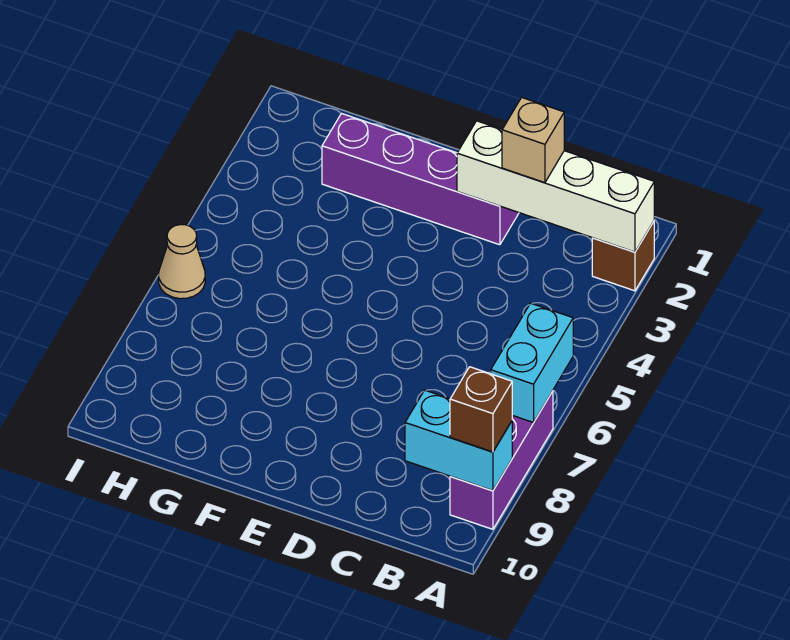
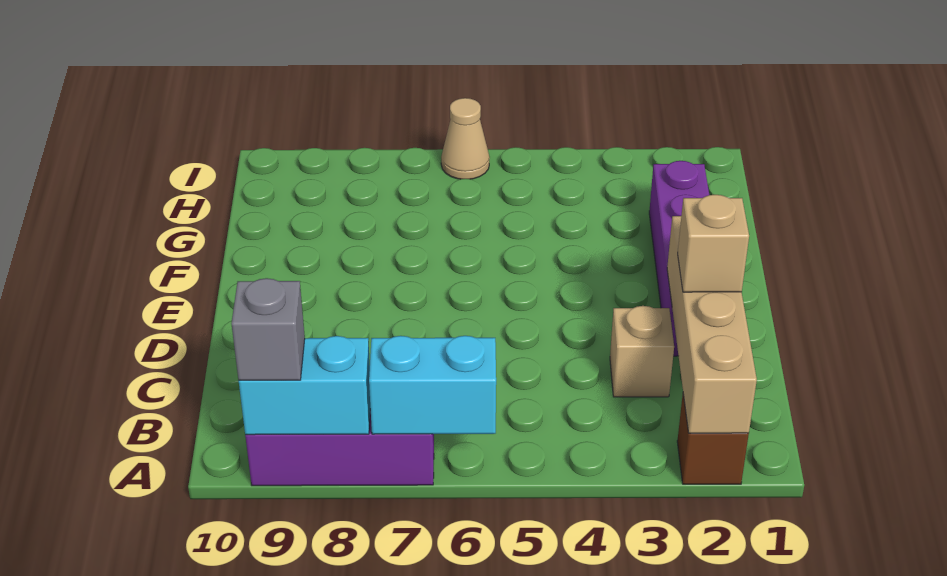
white 1x4 brick [457,121,654,252] -> tan 1x4 brick [667,216,757,433]
cyan 1x2 brick [405,390,512,491] -> cyan 1x2 brick turned to [239,336,370,435]
brown 1x1 brick [450,367,512,452] -> grey 1x1 brick [231,278,305,380]
none -> tan 1x1 brick [610,306,674,397]

